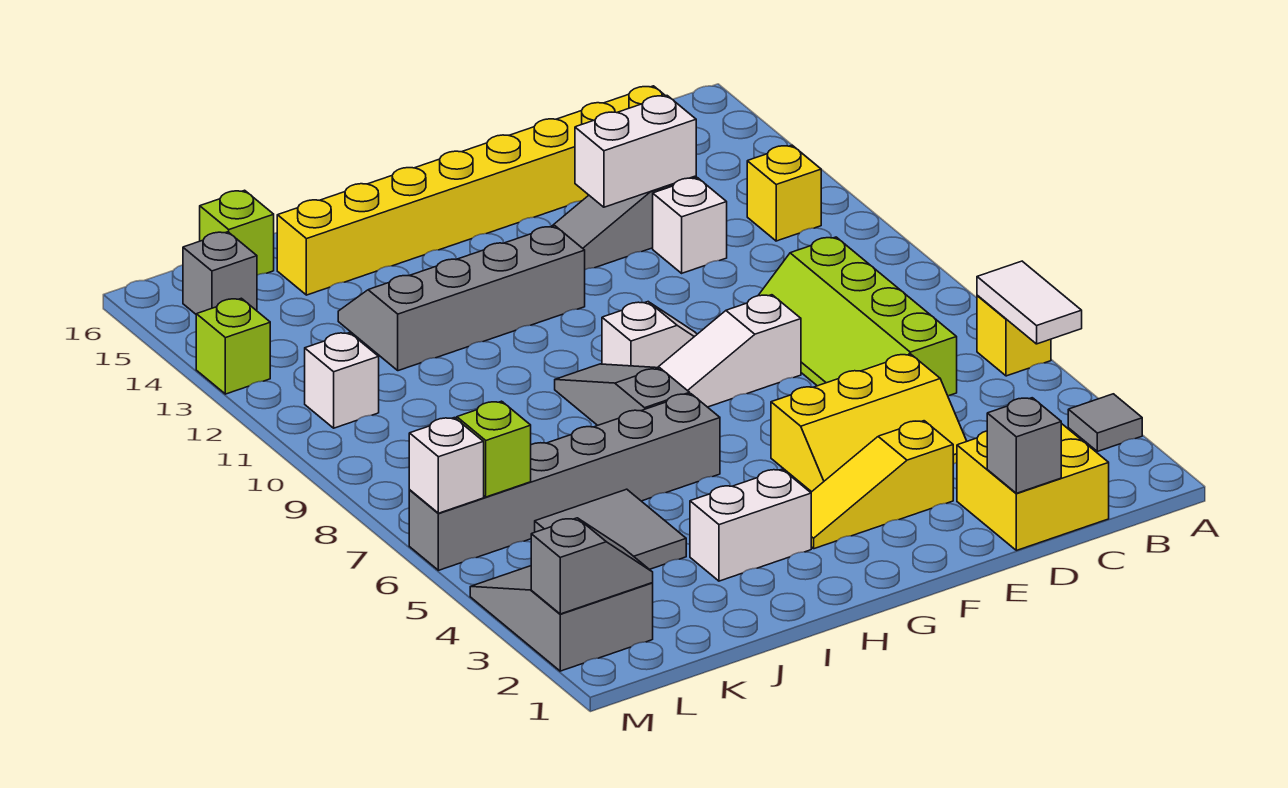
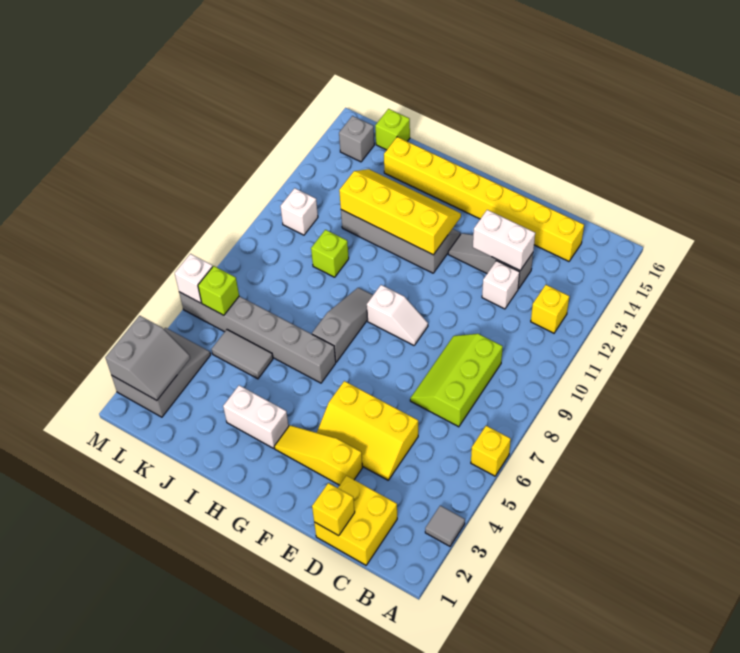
white 1x2 tile [977,261,1082,344] -> none
lime 2x4 slope [758,237,957,396] -> lime 2x3 slope [410,334,503,427]
grey 1x1 brick [987,398,1061,493] -> yellow 1x1 brick [312,483,355,536]
white 1x3 slope [658,295,801,407] -> none
none -> yellow 2x4 slope [339,169,461,255]
grey 2x2 tile [535,489,686,569] -> grey 1x2 tile [212,330,273,379]
grey 1x2 slope [531,518,653,614] -> grey 2x2 slope [105,316,190,400]
lime 1x1 brick [196,298,270,394] -> lime 1x1 brick moved to [311,230,349,277]

